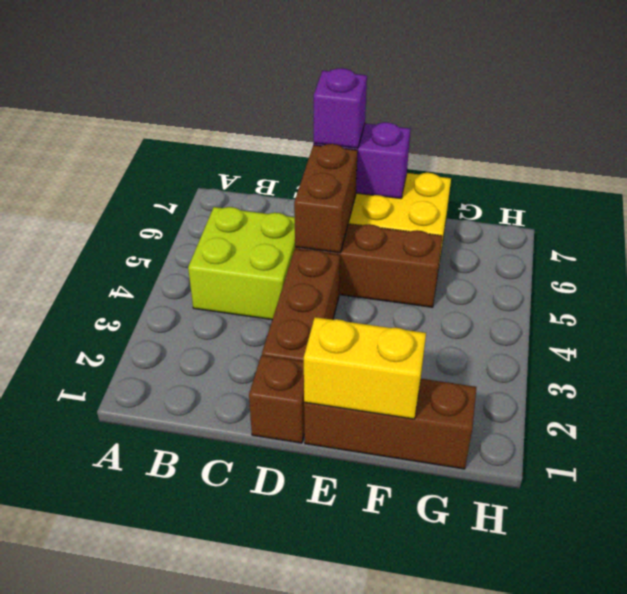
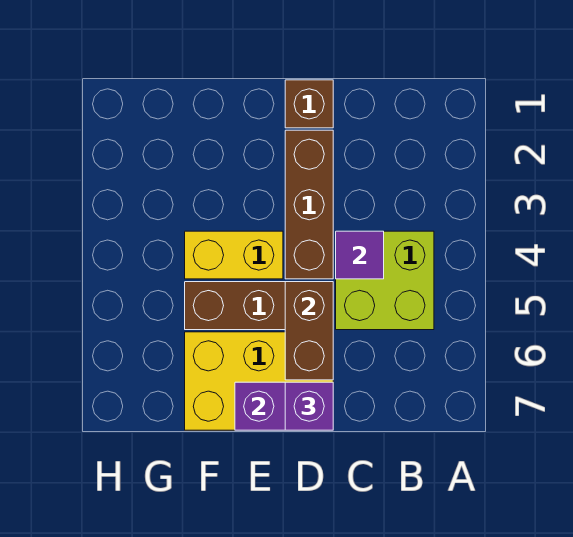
none -> purple 1x1 tile [336,231,384,279]
brown 1x3 brick [304,379,476,469] -> none
yellow 1x2 brick [304,317,426,419] -> yellow 1x2 brick moved to [185,231,283,279]

